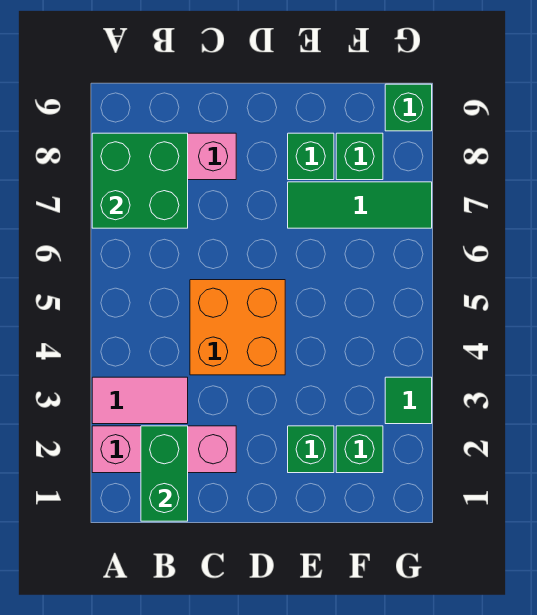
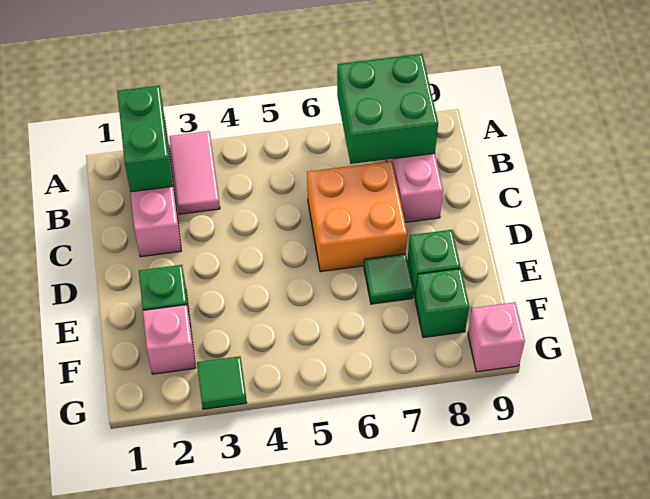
green 1x2 brick [141,426,188,521] -> green 1x2 brick turned to [117,86,173,192]
orange 2x2 brick [190,280,285,375] -> orange 2x2 brick moved to [307,161,407,272]
green 1x3 tile [288,182,432,228] -> green 1x1 tile [364,254,413,304]
green 1x1 brick [336,426,383,473] -> pink 1x1 brick [143,305,196,374]
green 1x1 brick [385,84,432,131] -> pink 1x1 brick [468,302,525,372]

